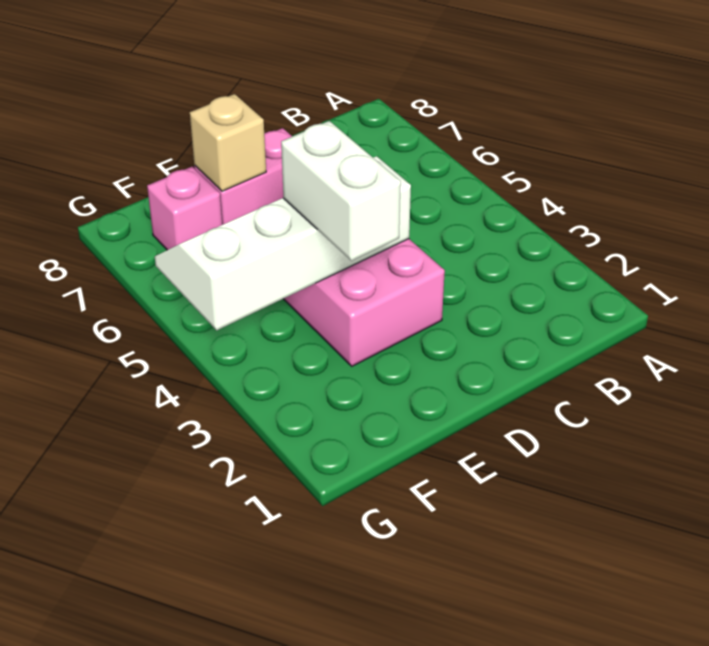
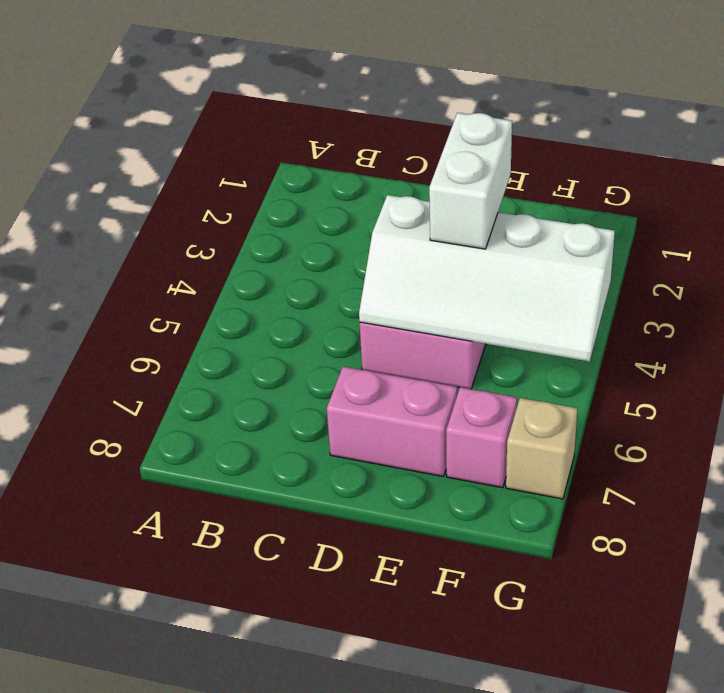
tan 1x1 brick [190,94,266,191] -> tan 1x1 brick moved to [506,398,578,499]

